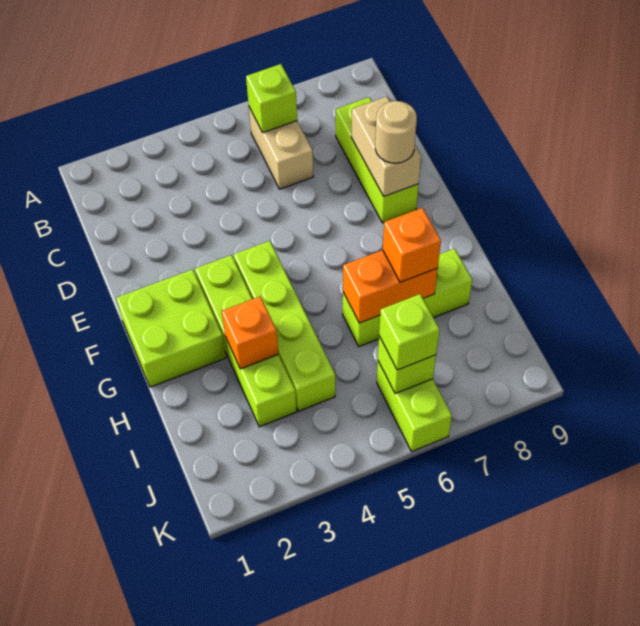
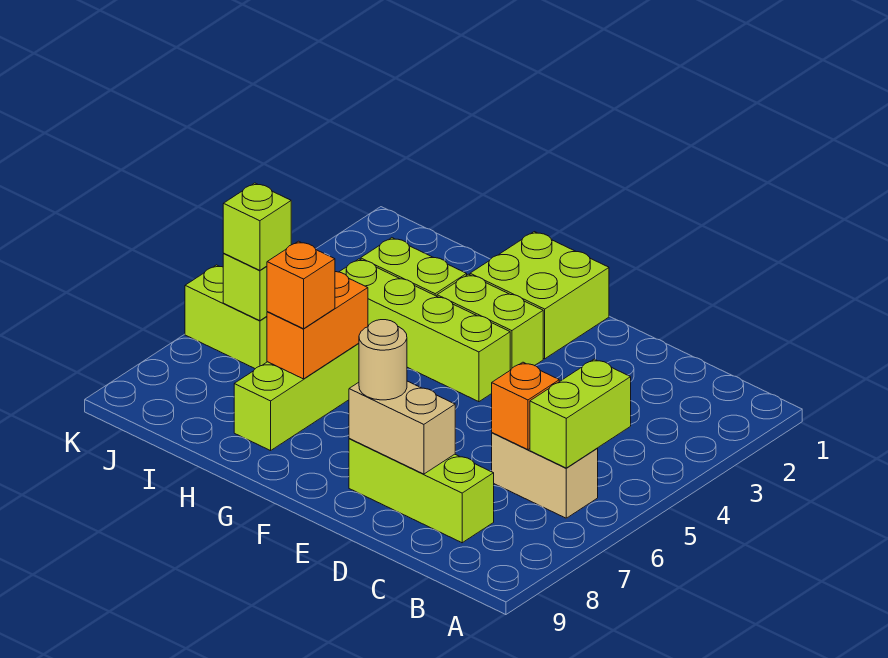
lime 1x1 brick [246,64,297,133] -> lime 1x2 brick [530,359,631,468]
orange 1x1 brick [222,297,278,369] -> orange 1x1 brick moved to [492,362,559,450]

